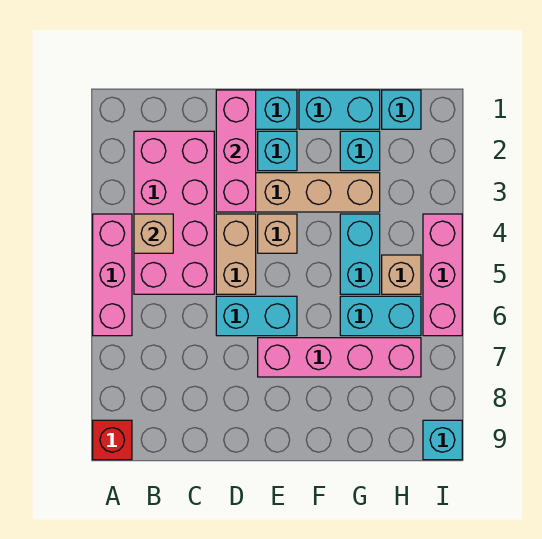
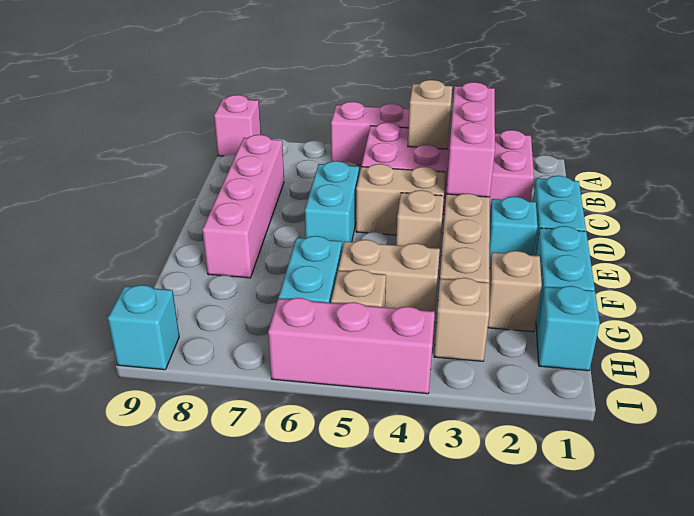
red 1x1 brick [93,420,132,460] -> pink 1x1 brick [214,95,261,156]
pink 1x3 brick [216,90,256,212] -> pink 1x3 brick turned to [446,82,495,197]
pink 1x4 brick [258,338,421,377] -> pink 1x4 brick moved to [202,135,284,278]
cyan 1x1 brick [340,131,380,171] -> tan 1x1 brick [488,251,542,332]
cyan 1x2 brick [340,214,380,294] -> tan 1x2 brick [338,240,440,311]
none -> tan 1x1 brick [434,278,489,361]

